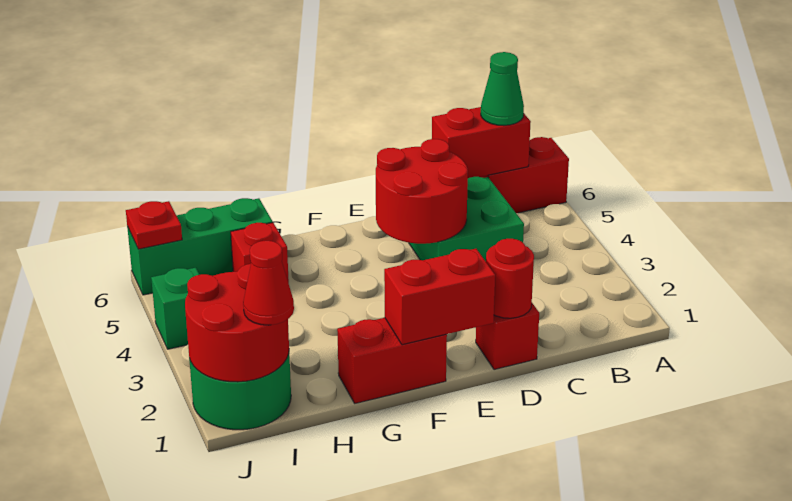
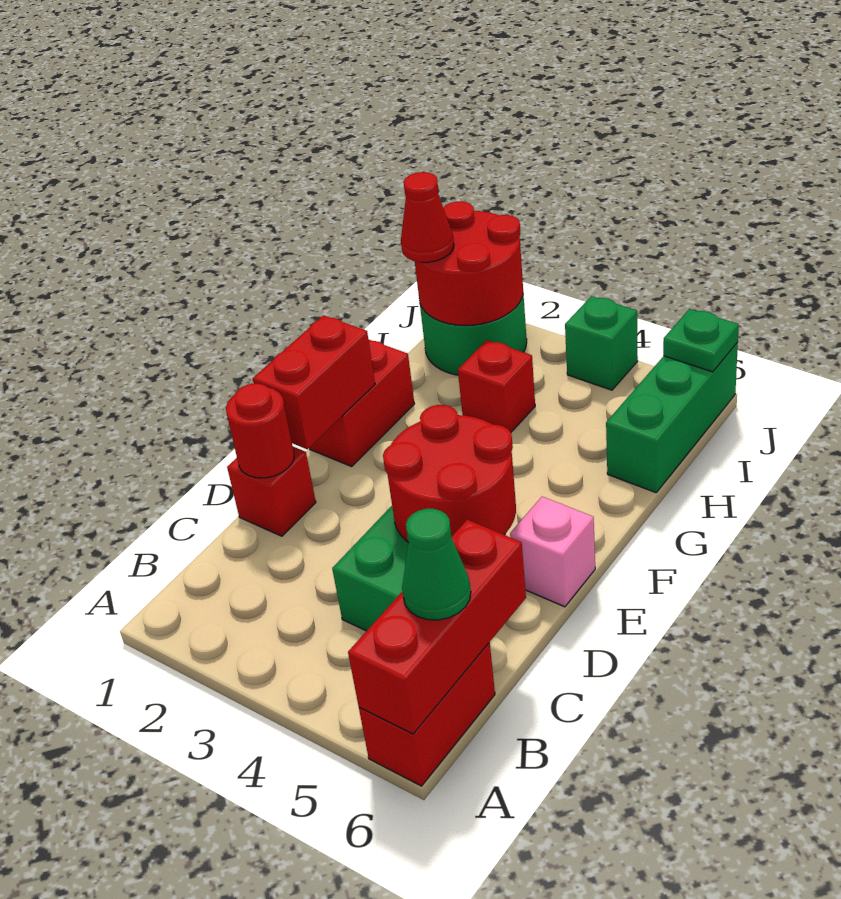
red 1x2 brick [432,107,531,178] -> red 1x3 brick [348,520,526,734]
none -> pink 1x1 brick [510,497,595,607]
red 1x1 brick [231,223,289,283] -> red 1x1 brick moved to [458,340,535,432]
red 1x1 plate [126,201,182,249] -> green 1x1 plate [663,309,739,372]

